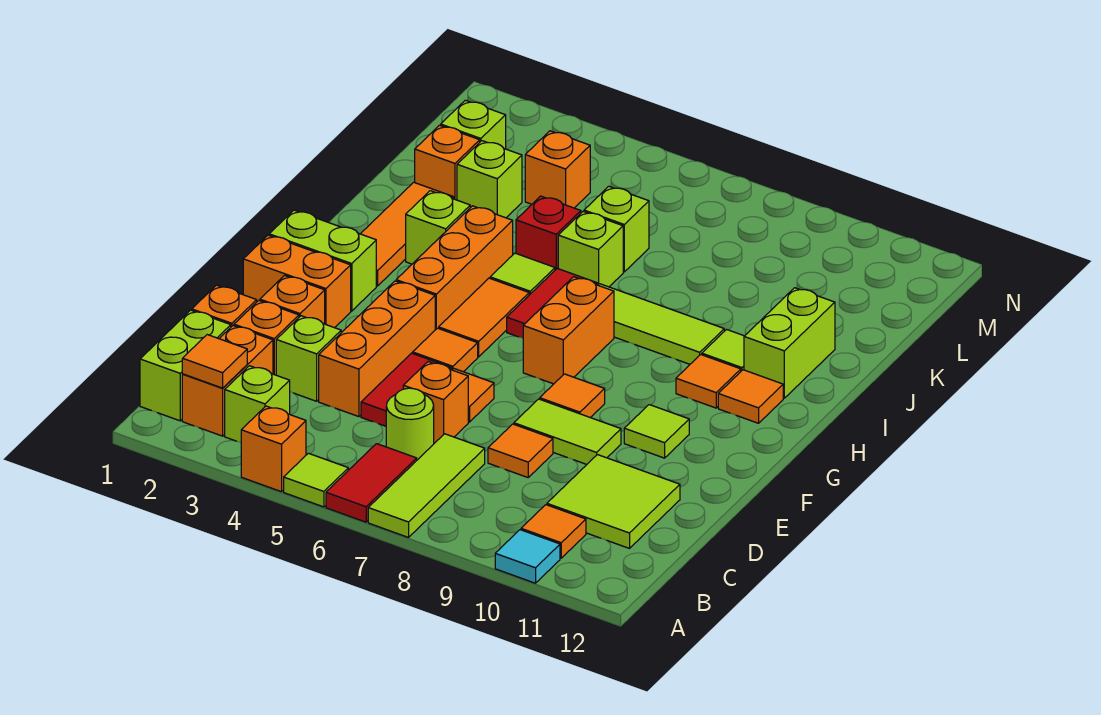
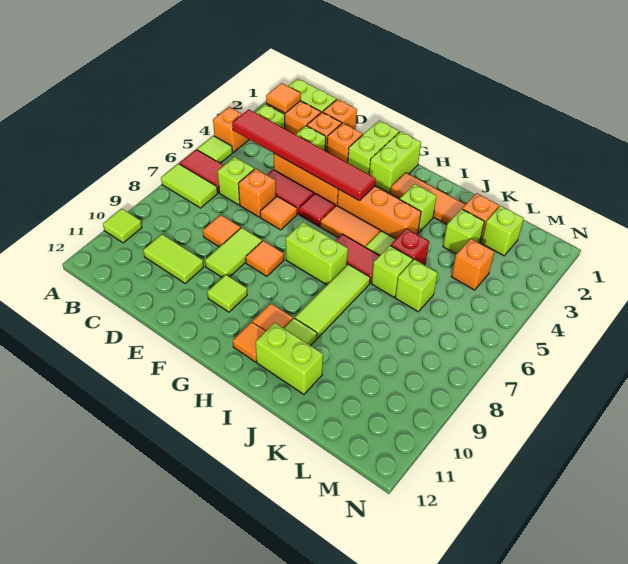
lime 1x3 tile [368,434,485,537] -> lime 1x2 tile [161,164,218,208]
cyan 1x1 tile [495,530,560,583] -> lime 1x1 tile [103,209,142,243]
none -> red 1x6 tile [232,109,376,201]
orange 1x1 tile [521,505,586,558] -> none
lime 1x1 round brick [386,388,434,460] -> lime 1x1 brick [218,157,254,205]
lime 2x2 tile [547,455,680,548] -> lime 1x2 tile [143,234,204,283]
orange 1x2 brick [243,235,351,328] -> lime 1x2 brick [348,121,399,174]
orange 1x1 tile [413,328,478,372] -> red 1x1 tile [299,193,335,227]
orange 1x2 brick [523,277,614,384] -> lime 1x2 brick [286,222,348,285]

